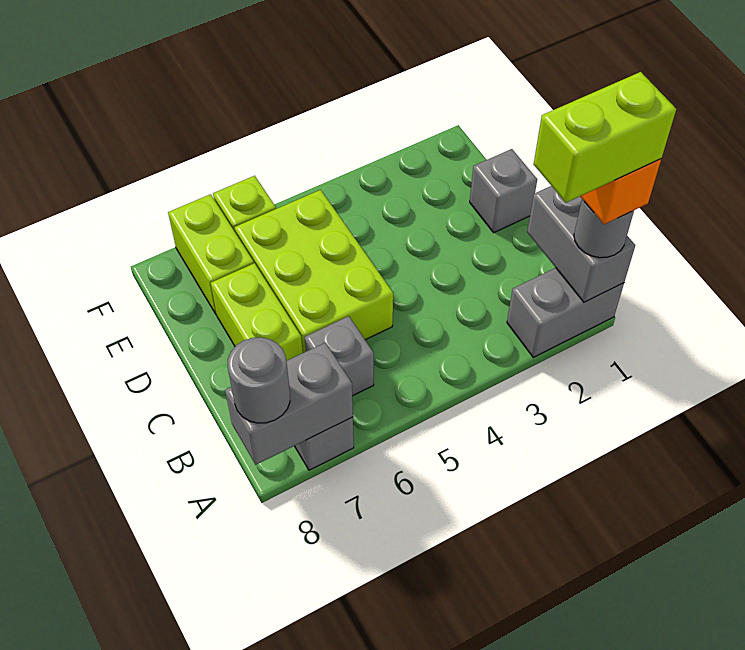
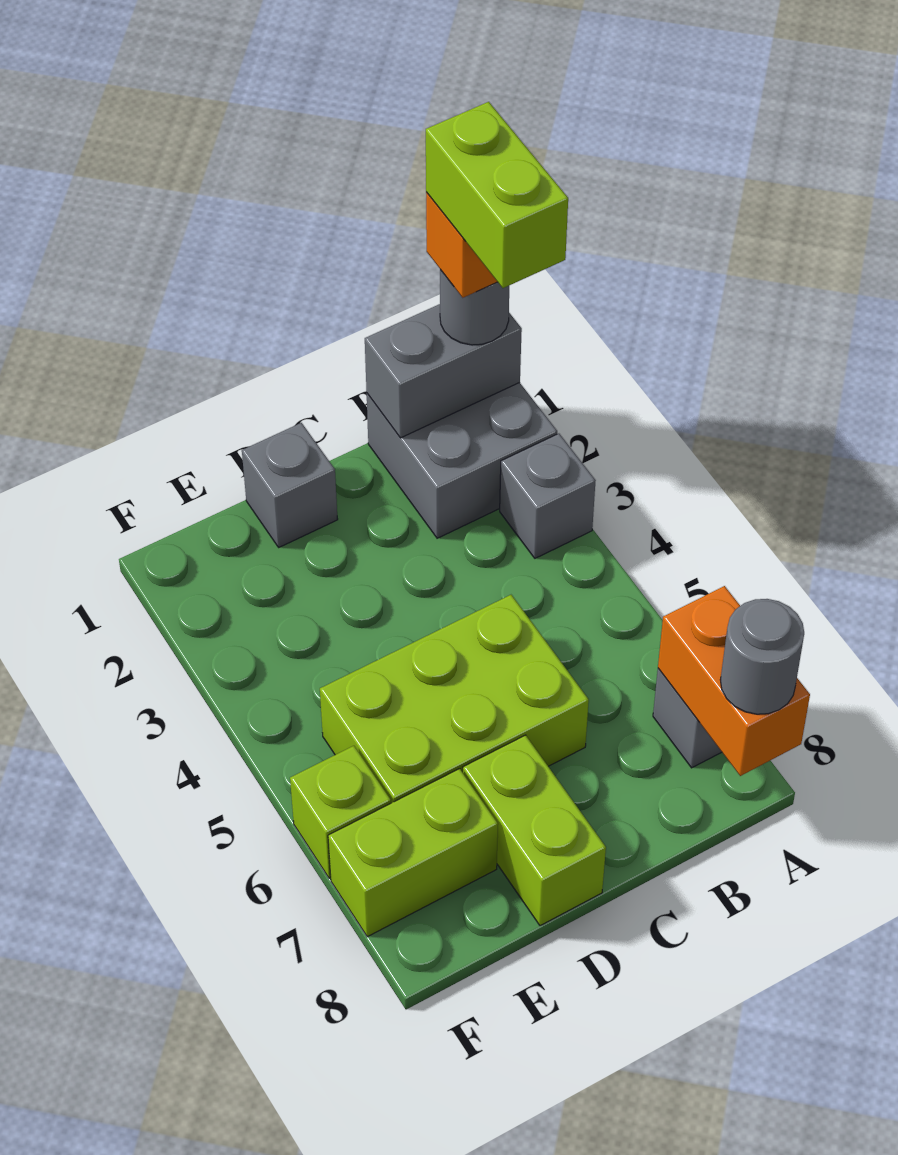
grey 1x2 brick [507,268,624,357] -> grey 2x2 brick [367,383,557,538]
grey 1x2 brick [225,343,353,465] -> orange 1x2 brick [658,586,810,776]
grey 1x1 brick [305,316,374,396] -> grey 1x1 brick moved to [500,434,596,558]
lime 1x2 brick [211,263,303,361] -> lime 1x2 brick turned to [463,735,606,926]

